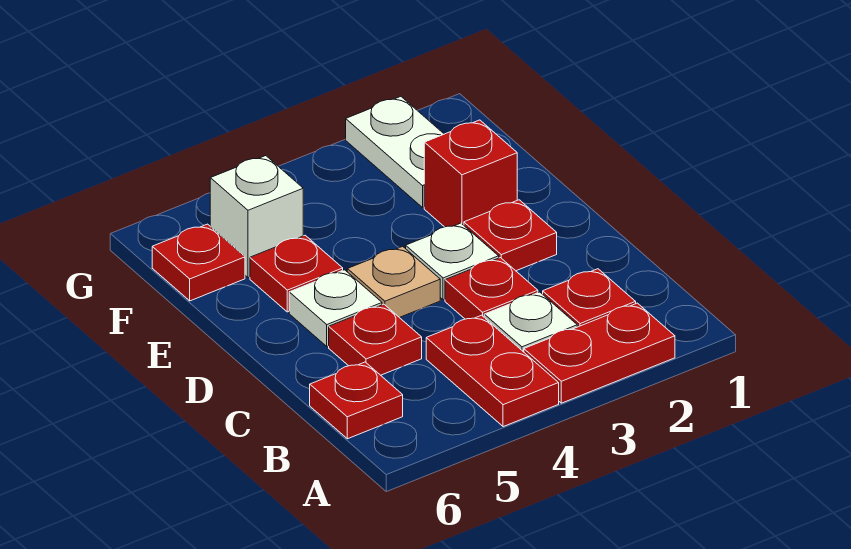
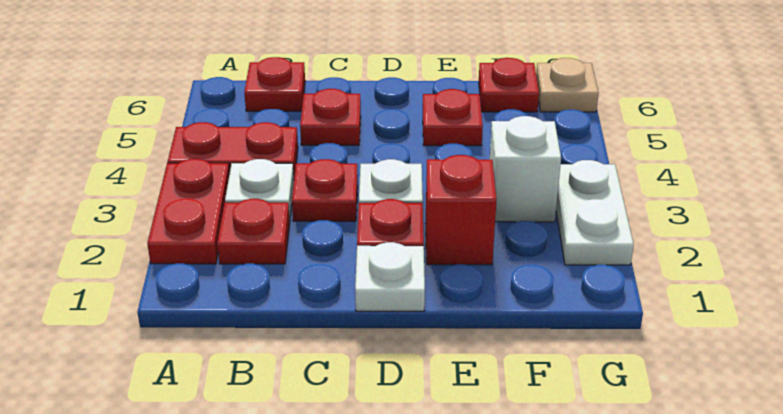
tan 1x1 plate [347,246,440,318] -> tan 1x1 plate moved to [536,58,599,112]
white 1x1 plate [289,270,382,346] -> white 1x1 plate moved to [355,242,425,311]
white 1x2 plate [346,97,444,207] -> white 1x2 plate turned to [556,160,634,265]
white 1x1 brick [210,156,303,278] -> white 1x1 brick moved to [490,116,561,222]

